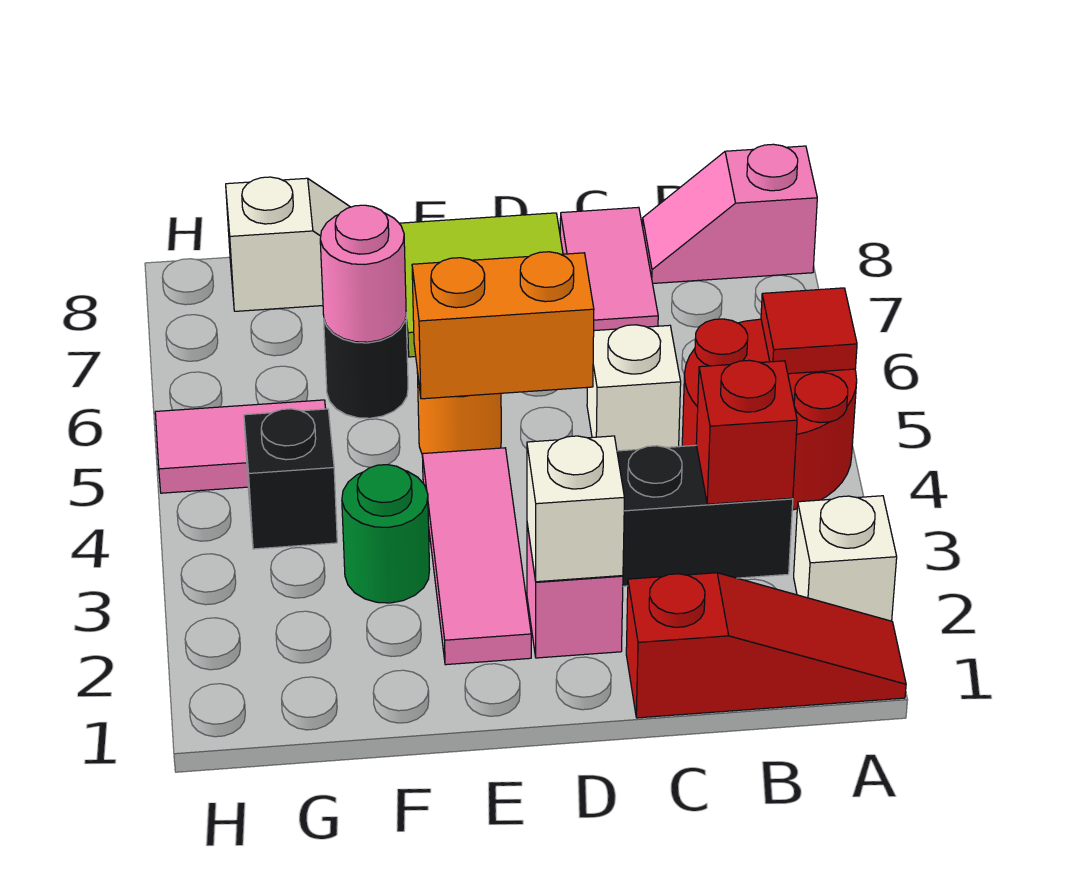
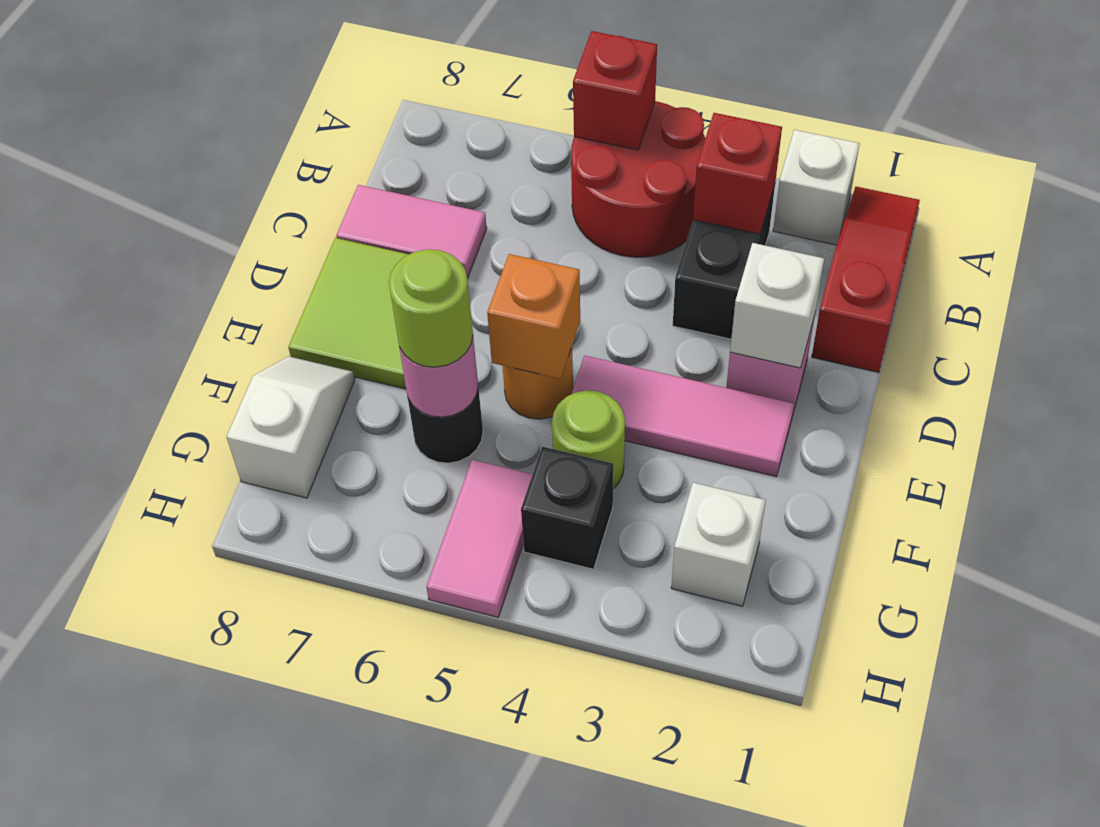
red 1x1 tile [761,288,857,374] -> red 1x1 brick [573,31,657,150]
pink 1x2 slope [643,144,817,283] -> none
white 1x1 brick [587,325,681,451] -> white 1x1 brick moved to [671,483,766,606]
orange 1x2 brick [412,252,594,399] -> orange 1x1 brick [487,254,580,379]
green 1x1 round brick [342,465,430,603] -> none
none -> lime 1x1 round brick [552,390,625,488]
none -> lime 1x1 round brick [389,249,473,367]

